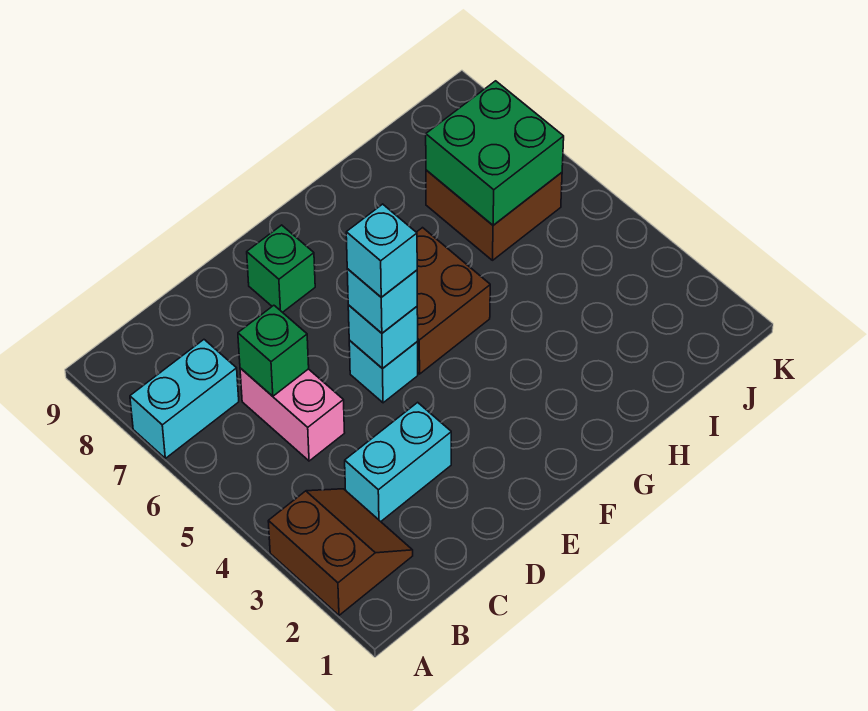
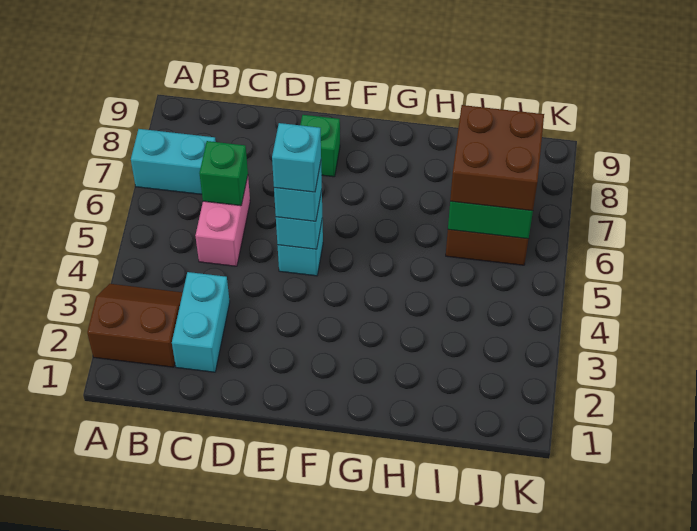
brown 2x2 slope [268,489,413,615] -> brown 2x2 slope turned to [87,284,183,367]
cyan 1x2 brick [345,402,451,521] -> cyan 1x2 brick turned to [172,272,230,372]
brown 2x2 brick [417,228,490,374] -> brown 2x2 brick moved to [450,105,544,211]

